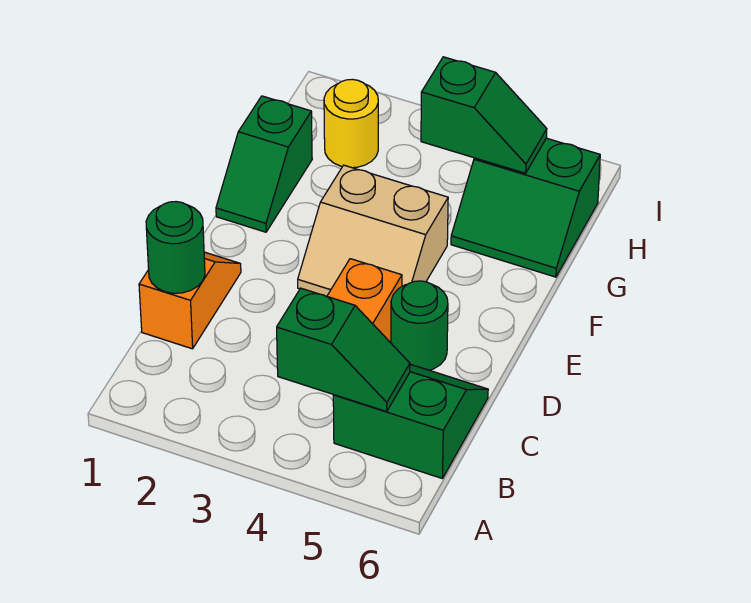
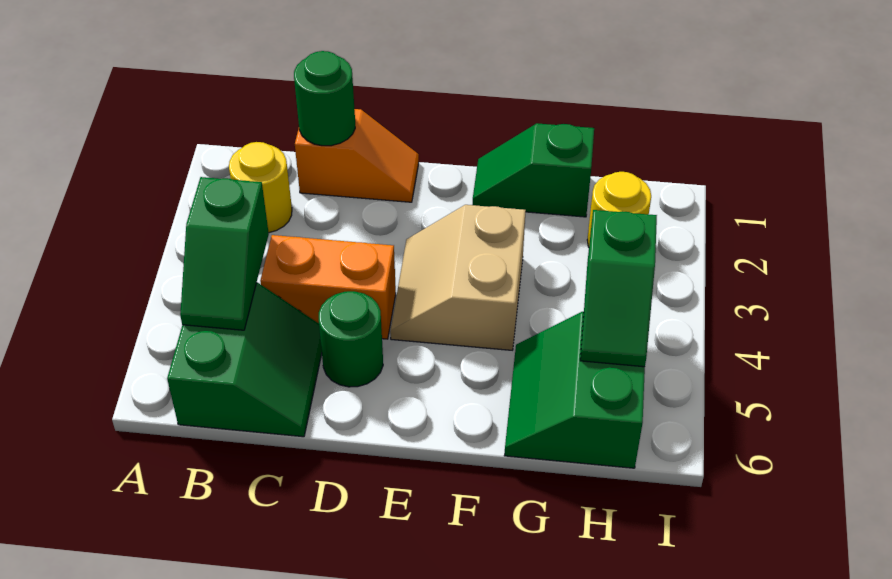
none -> yellow 1x1 round brick [229,142,292,233]

